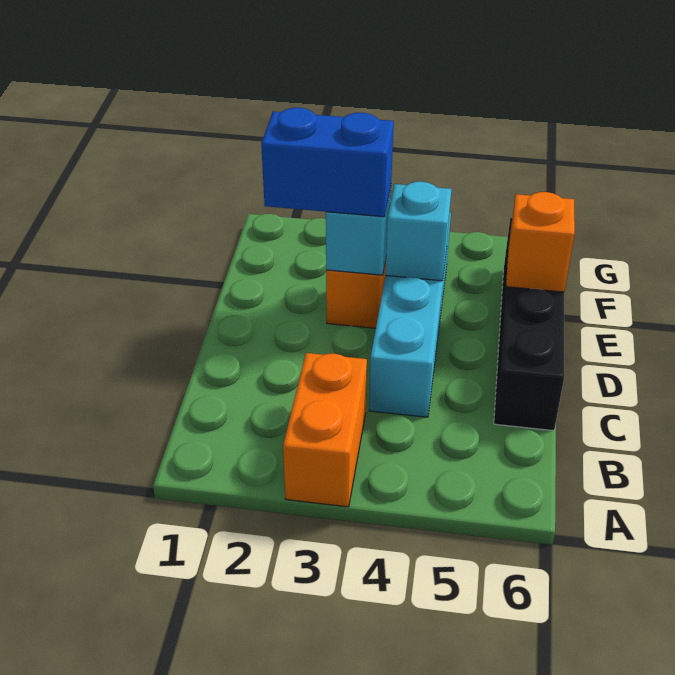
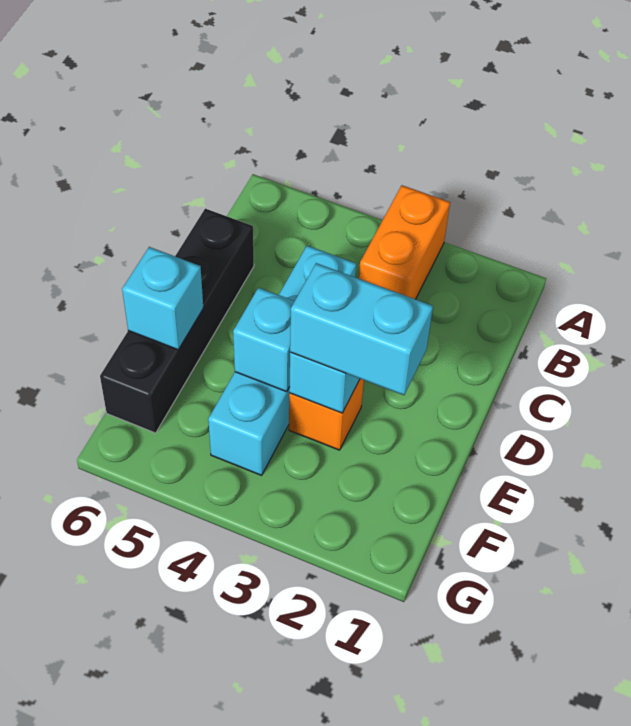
blue 1x2 brick [261,108,394,217] -> cyan 1x2 brick [290,263,433,395]
orange 1x1 brick [506,192,575,292] -> cyan 1x1 brick [122,247,203,350]

